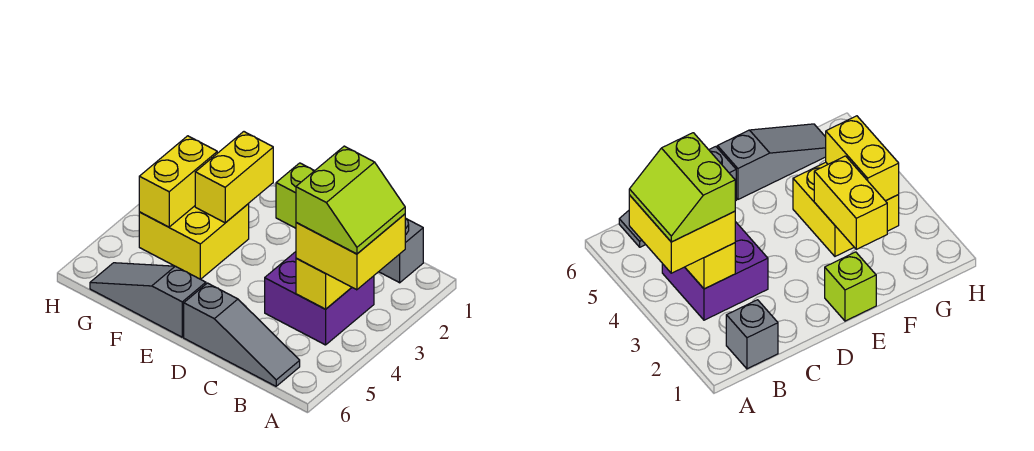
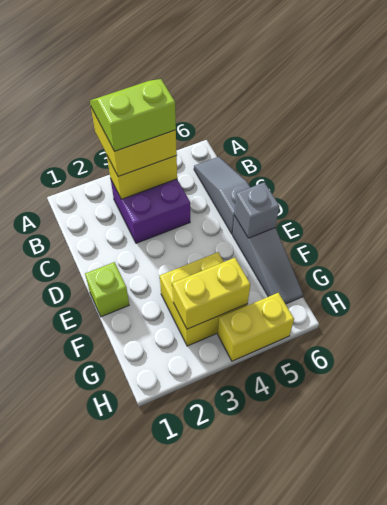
grey 1x1 brick [379,218,423,283] -> grey 1x1 brick moved to [234,182,279,238]
yellow 1x2 brick [195,132,273,223] -> yellow 1x2 brick moved to [218,293,294,361]

